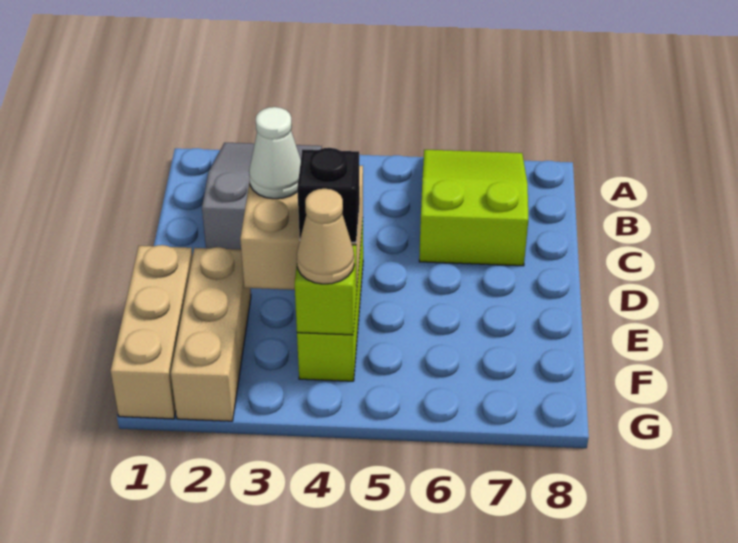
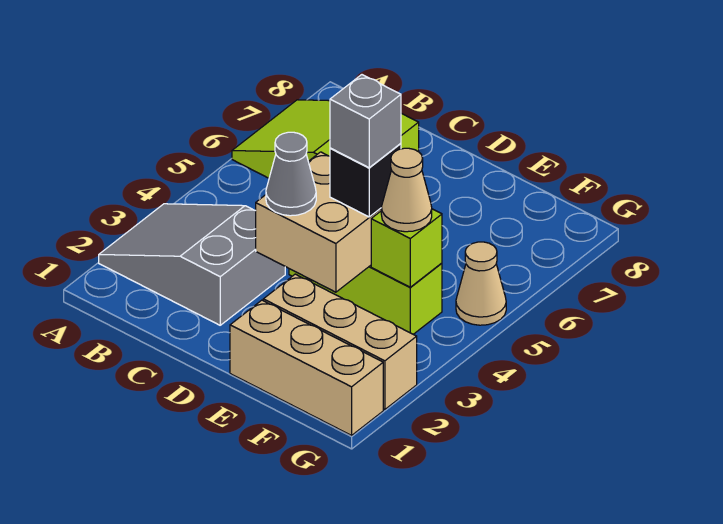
white 1x1 cone [249,107,301,199] -> grey 1x1 cone [266,132,316,216]
none -> grey 1x1 brick [330,75,401,168]
none -> tan 1x1 cone [456,242,506,325]

